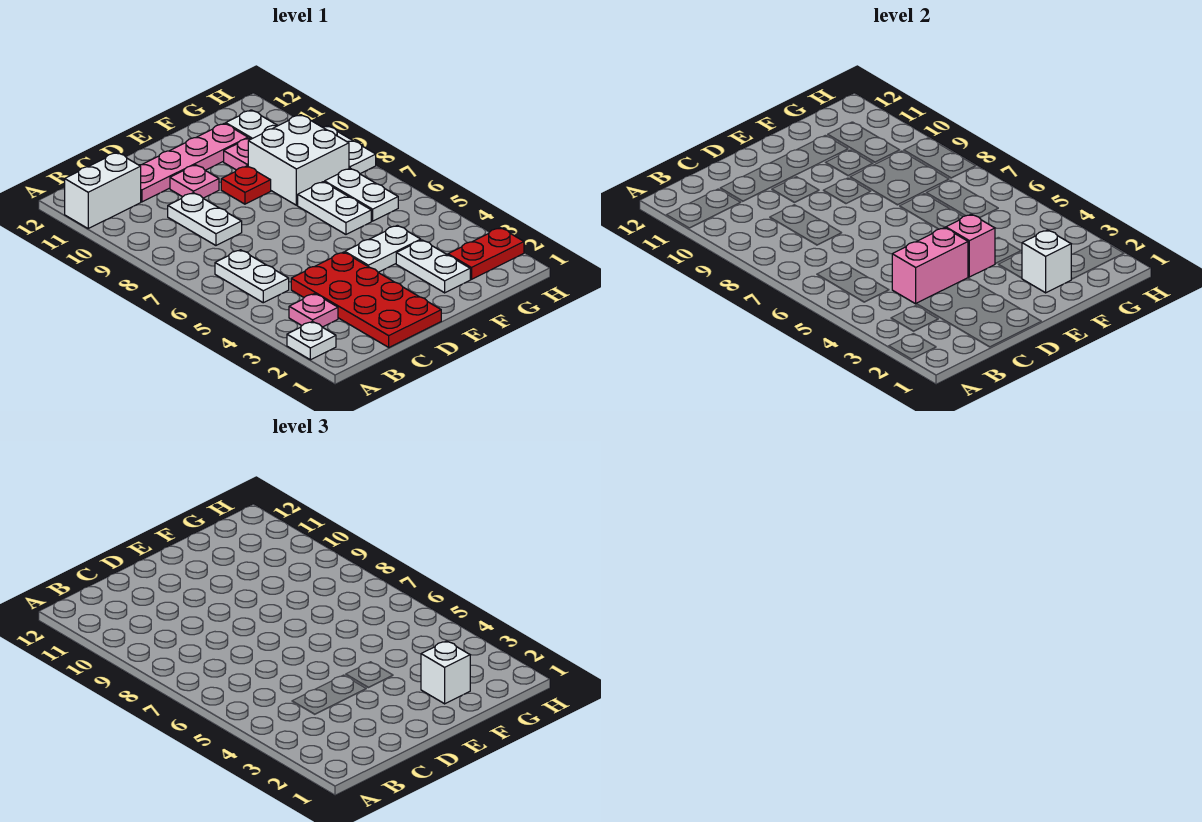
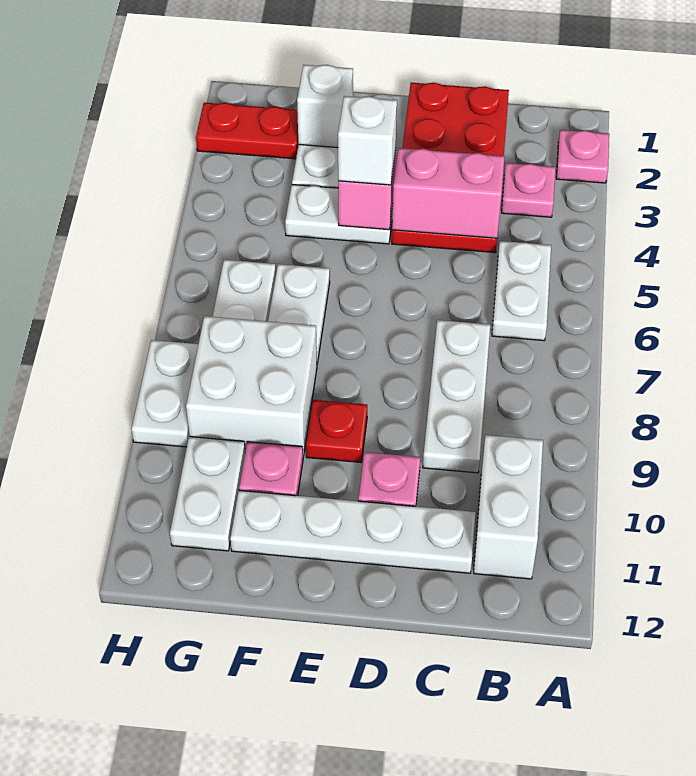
white 1x1 plate [287,321,336,360] -> pink 1x1 plate [556,130,609,183]
white 1x2 brick [65,153,141,228] -> white 1x2 brick turned to [474,435,543,579]
white 1x2 plate [168,193,242,245] -> white 1x3 plate [423,320,490,473]
pink 1x4 plate [139,123,248,202] -> white 1x4 plate [230,491,476,573]
white 1x1 brick [421,641,470,704] -> white 1x1 brick moved to [338,96,397,185]

